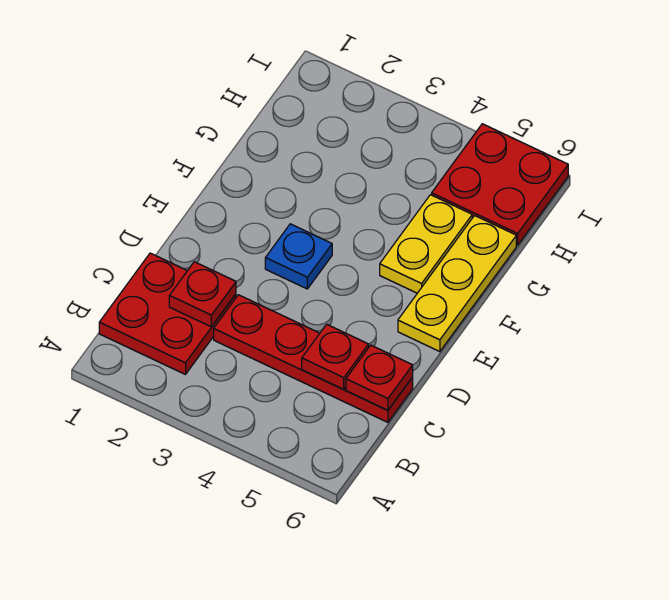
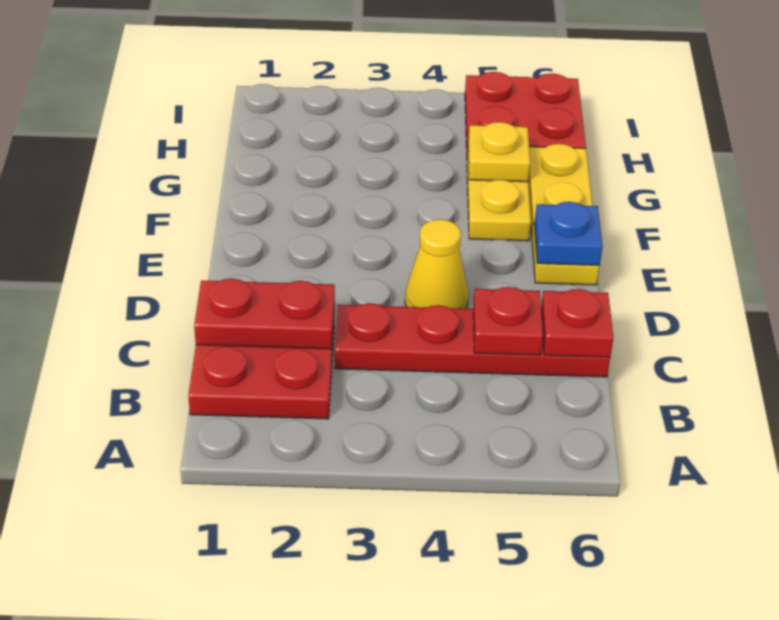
red 1x1 plate [169,262,236,327] -> red 1x2 plate [194,279,335,349]
none -> yellow 1x1 cone [405,219,468,309]
blue 1x1 plate [265,224,332,289] -> blue 1x1 plate moved to [534,202,603,265]
none -> yellow 1x1 plate [468,122,530,182]

